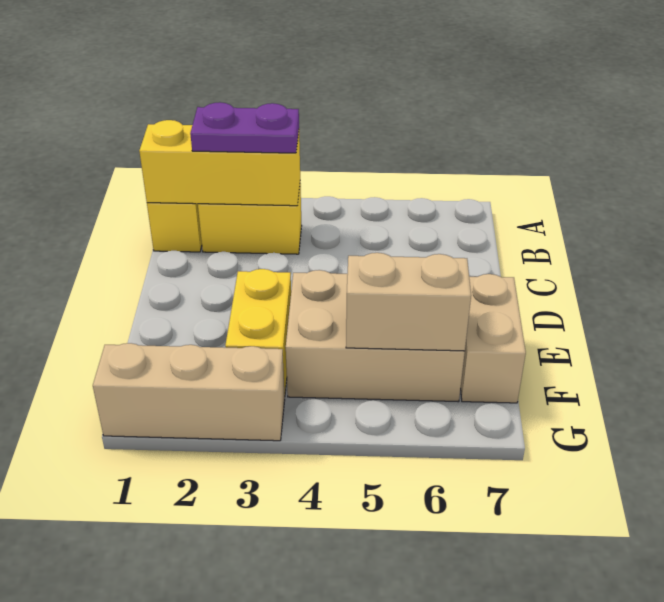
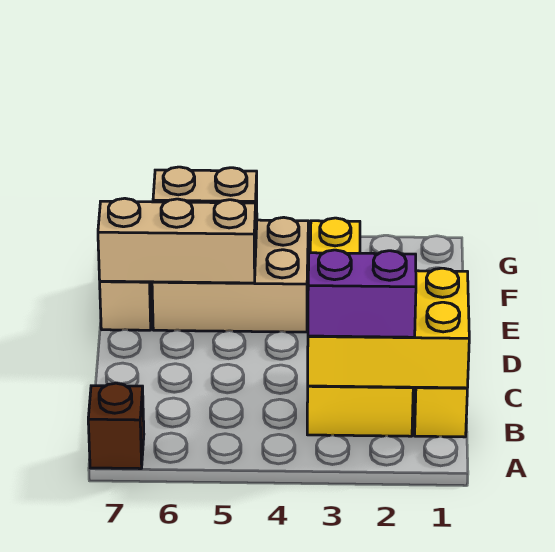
none -> brown 1x1 brick [88,383,144,469]
yellow 1x3 brick [139,120,300,206] -> yellow 2x3 brick [308,268,469,388]
purple 1x2 plate [190,102,299,153] -> purple 1x2 brick [308,250,416,337]
tan 1x3 brick [93,343,285,441] -> tan 1x3 brick moved to [98,198,256,283]

